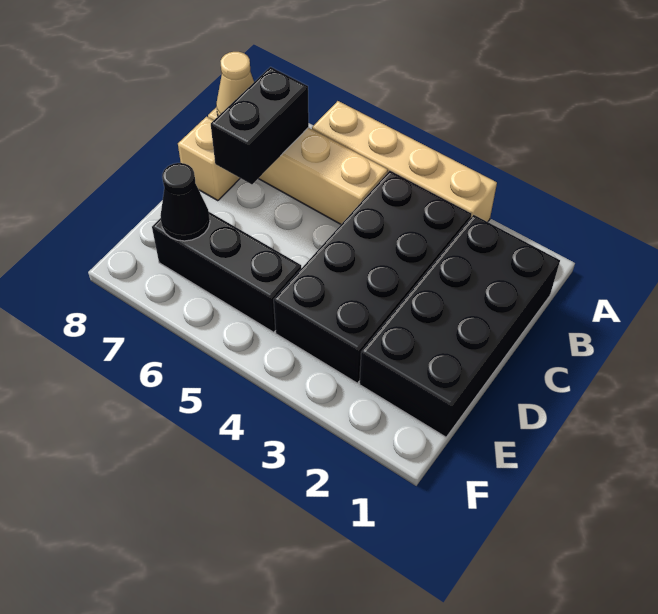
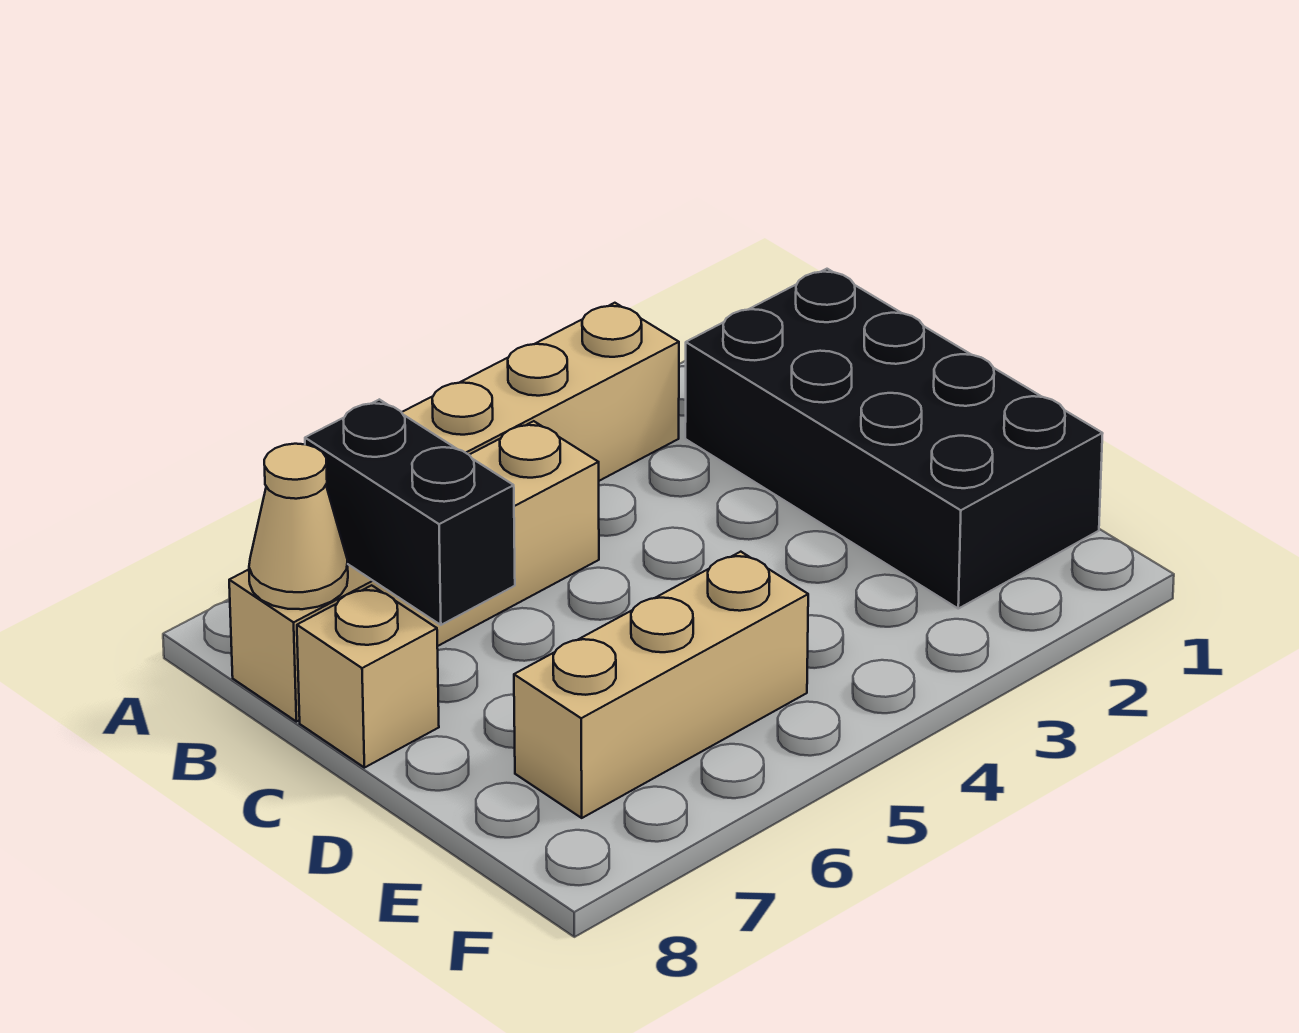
black 2x4 brick [274,171,471,383] -> none
black 1x3 brick [152,212,301,332] -> tan 1x3 brick [514,552,808,818]
black 1x1 cone [160,163,210,241] -> none

